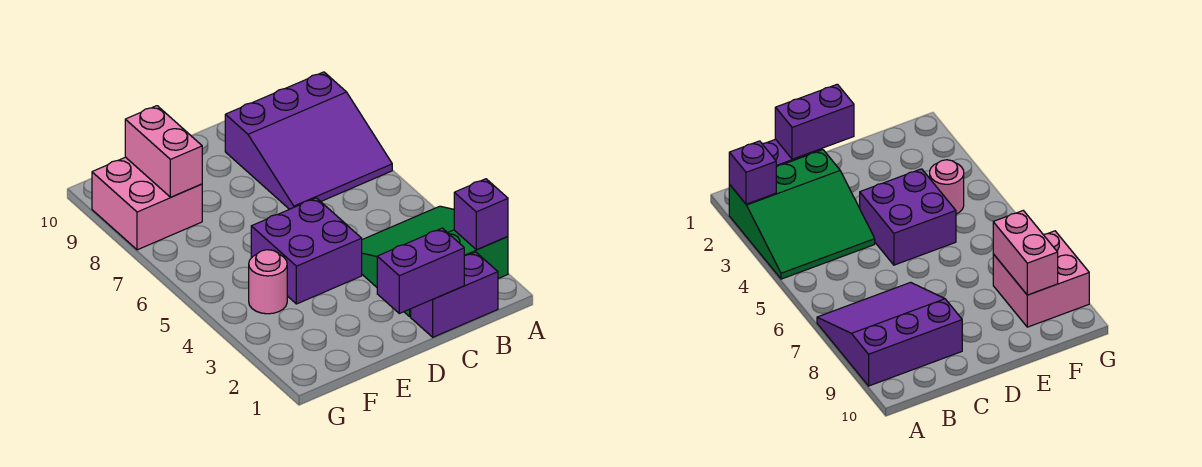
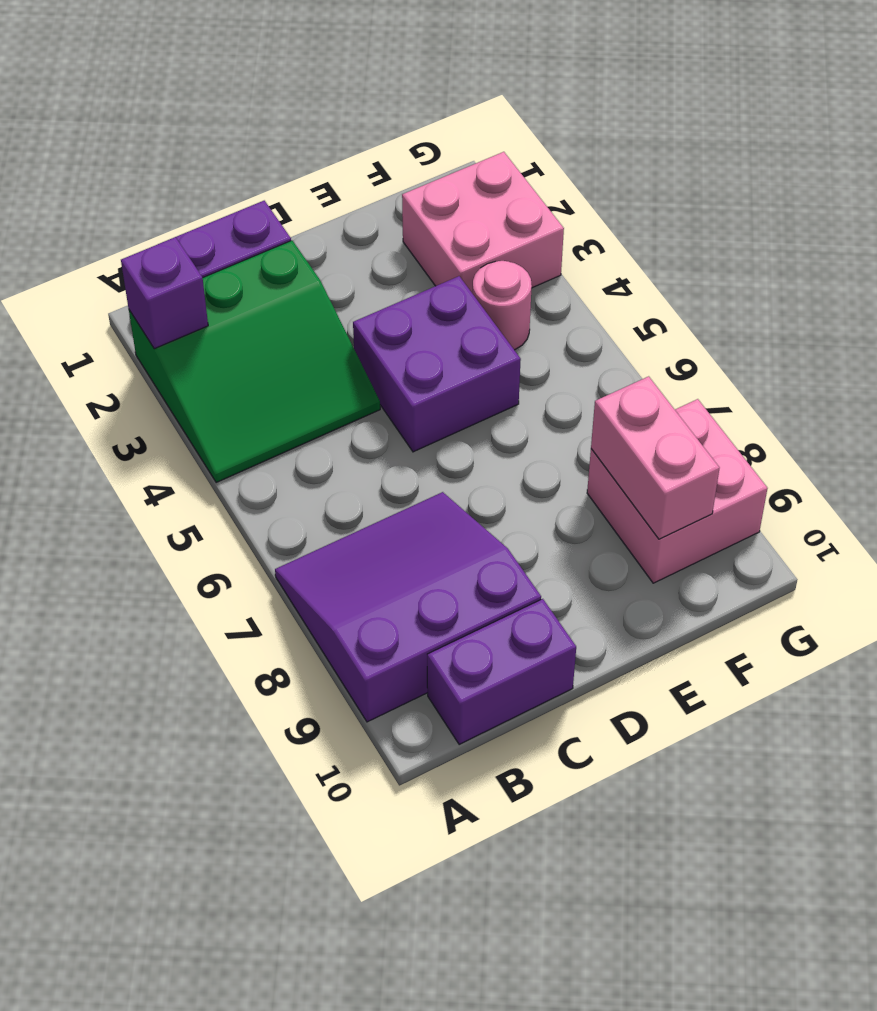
purple 1x2 brick [377,228,464,313] -> purple 1x2 brick moved to [427,599,576,744]
none -> pink 2x2 brick [402,152,564,294]

